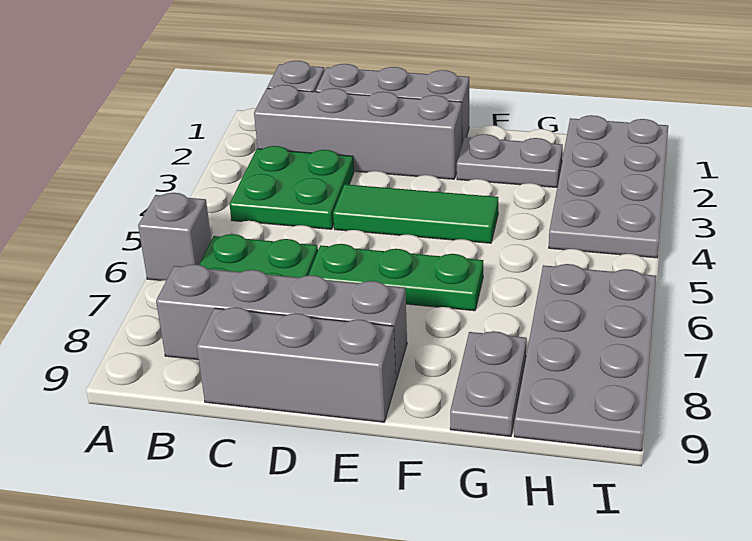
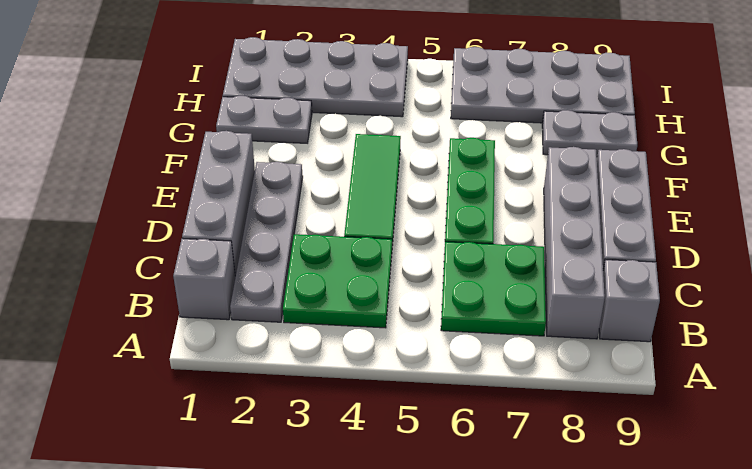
grey 1x1 brick [138,193,211,280] -> grey 1x1 brick moved to [599,260,660,342]
grey 1x4 brick [254,85,462,179] -> grey 1x4 plate [230,162,303,322]
grey 1x2 plate [457,134,563,187] -> grey 1x2 plate turned to [216,96,312,143]

